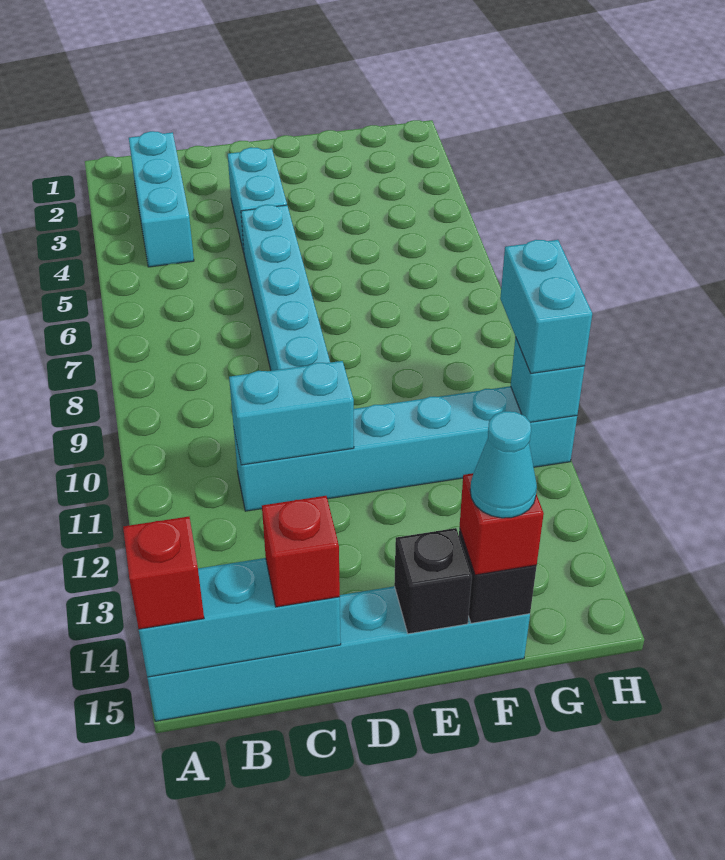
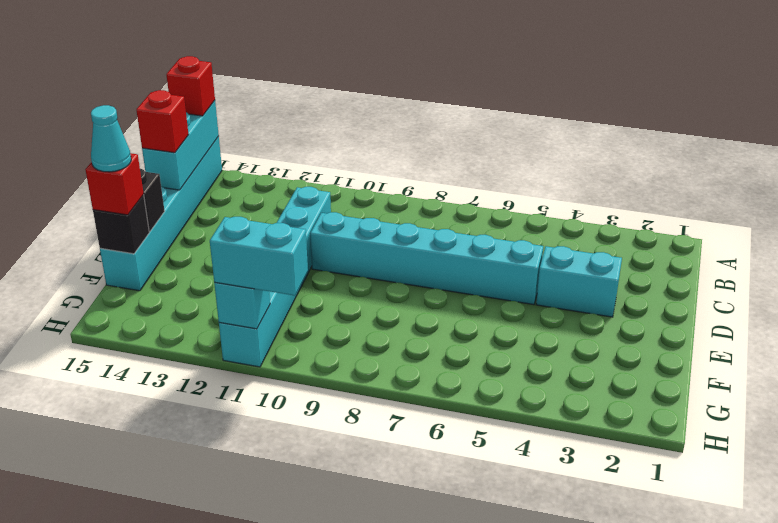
cyan 1x3 brick [129,131,194,267] -> none
cyan 1x2 brick [229,361,354,465] -> none

